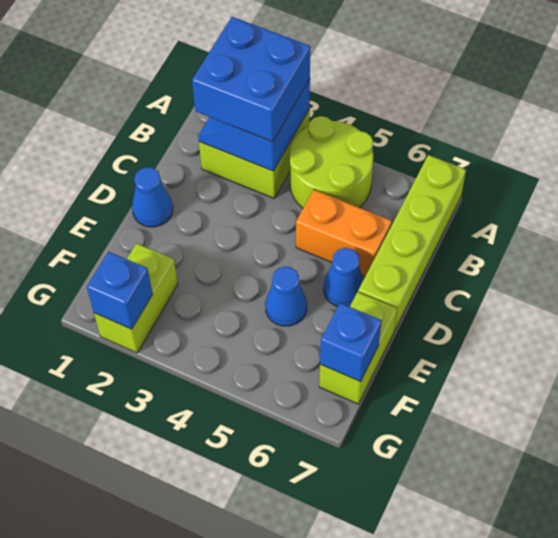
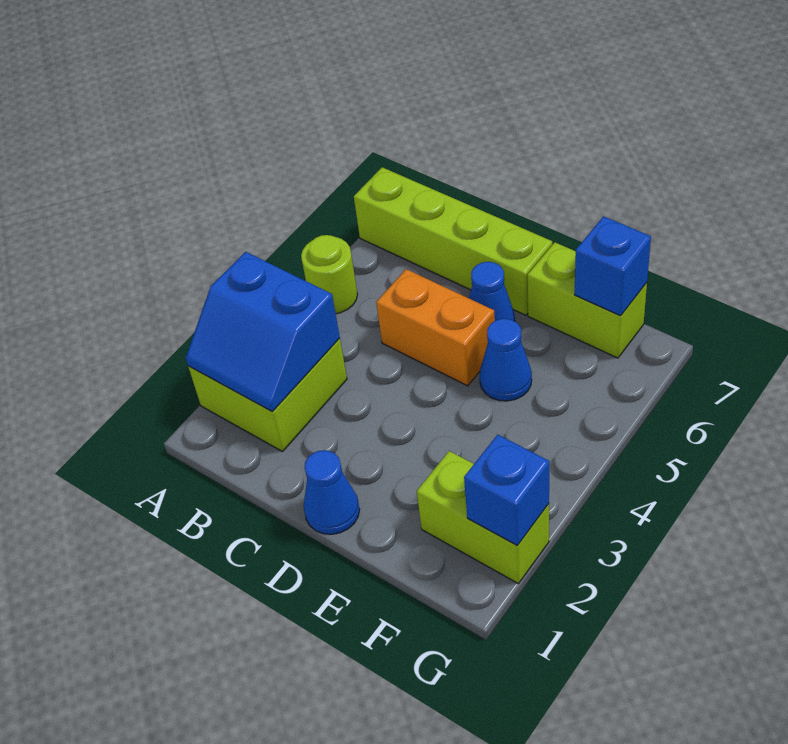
blue 2x2 brick [192,17,310,142] -> none
lime 2x2 round brick [290,116,373,208] -> lime 1x1 round brick [301,235,358,314]
orange 1x2 brick [296,190,392,276] -> orange 1x2 brick turned to [376,269,495,386]

